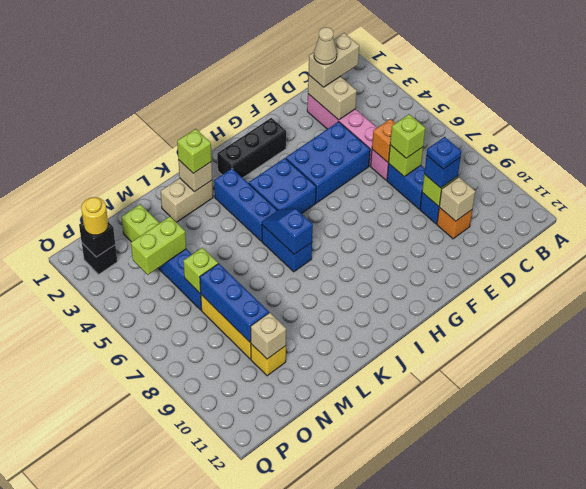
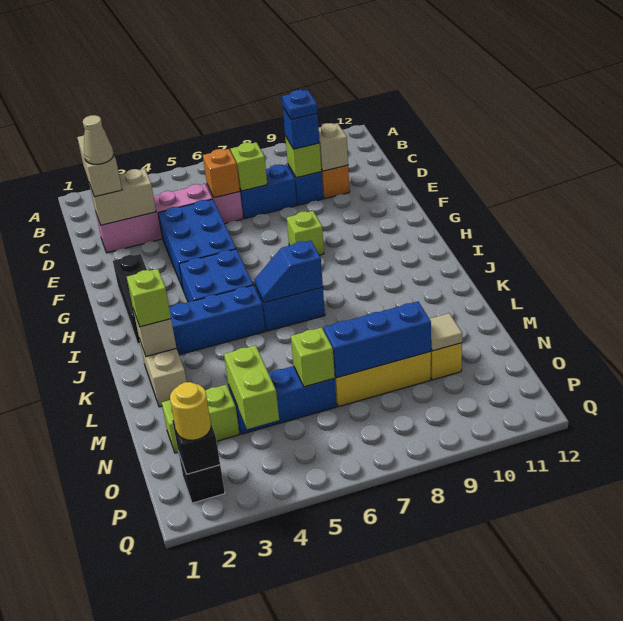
lime 1x1 brick [390,114,425,158] -> lime 1x1 brick moved to [287,211,324,255]
tan 1x1 brick [251,313,286,359] -> tan 1x1 tile [430,313,462,351]

